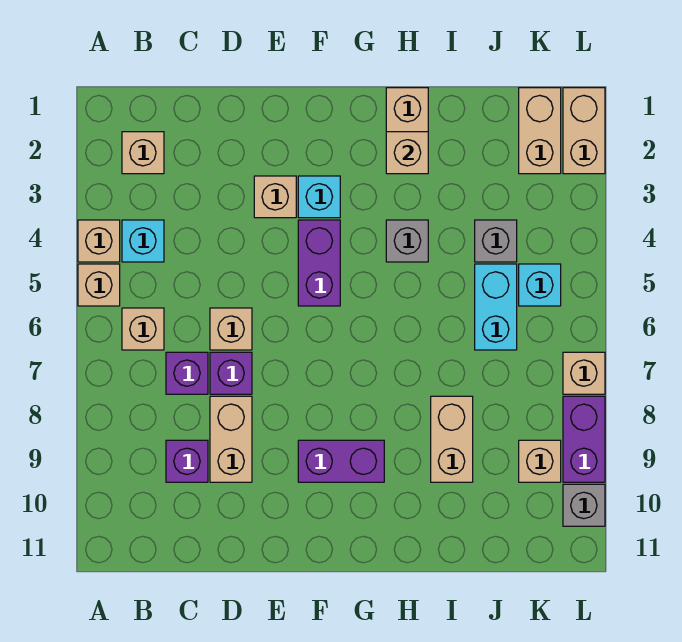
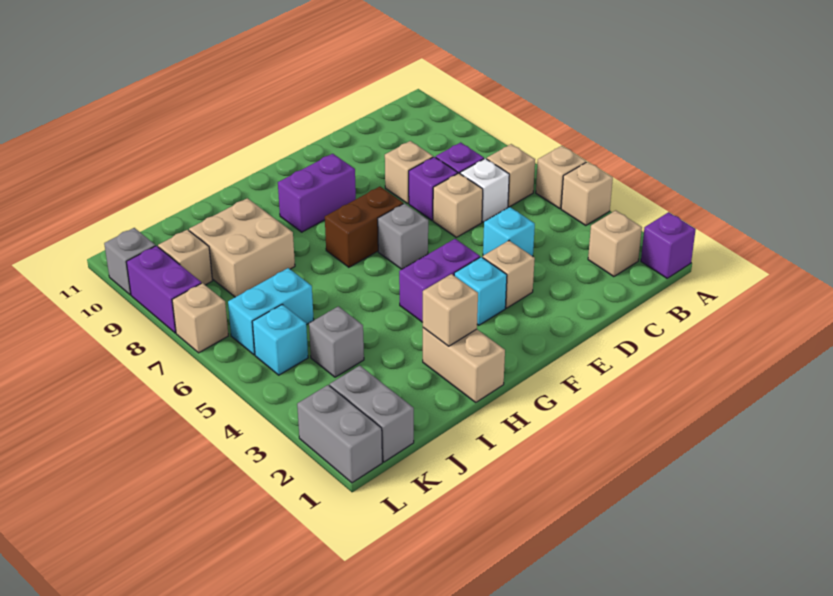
cyan 1x1 brick [122,220,164,262] -> cyan 1x1 brick moved to [483,207,535,256]
none -> white 1x1 brick [460,158,509,222]
purple 1x1 brick [166,440,208,482] -> purple 1x1 brick moved to [641,212,696,278]
tan 1x2 brick [210,396,252,482] -> tan 1x1 brick [385,141,433,203]
purple 1x2 brick [298,220,340,306] -> purple 1x2 brick turned to [399,239,480,322]
none -> brown 1x2 brick [325,187,403,267]
grey 1x1 brick [386,220,428,262] -> grey 1x1 brick moved to [378,203,428,269]
tan 1x2 brick [431,396,473,482] -> tan 2x2 brick [189,198,295,297]
cyan 1x2 brick [475,264,517,350] -> cyan 1x2 brick turned to [228,268,314,355]
tan 1x2 brick [519,88,561,174] -> grey 1x2 brick [330,366,414,462]
tan 1x2 brick [563,88,605,174] -> grey 1x2 brick [297,385,382,483]

